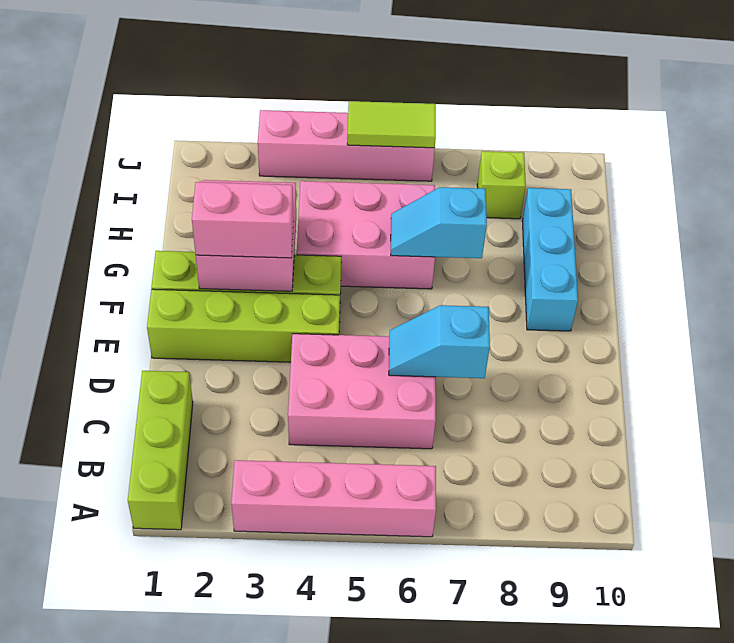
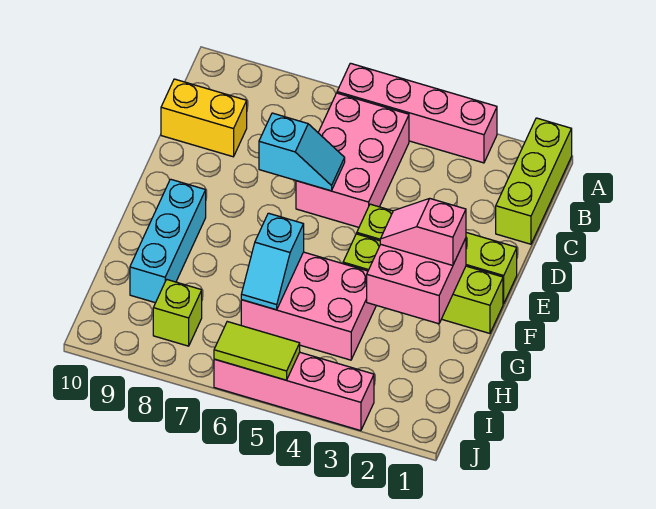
pink 2x3 brick [288,334,436,449] -> pink 2x3 brick turned to [296,93,409,227]
none -> yellow 1x2 brick [161,79,247,157]
pink 1x2 brick [192,182,294,258] -> pink 1x2 slope [380,199,466,265]
cyan 1x2 slope [391,187,487,258] -> cyan 1x2 slope turned to [241,213,304,310]

